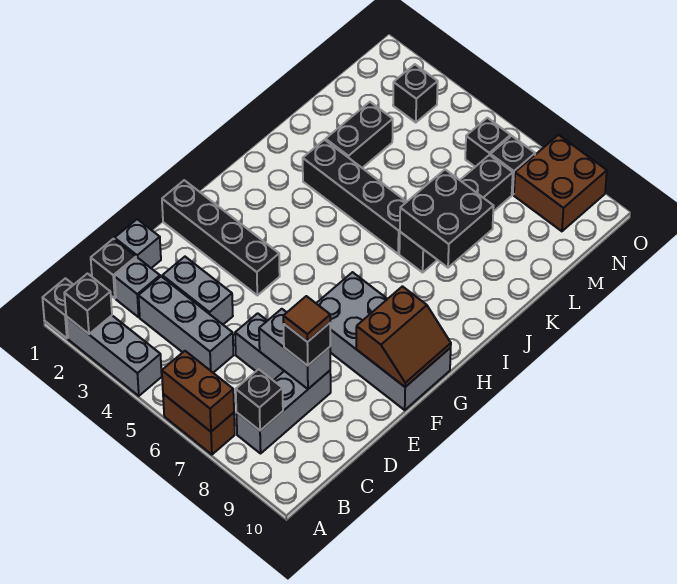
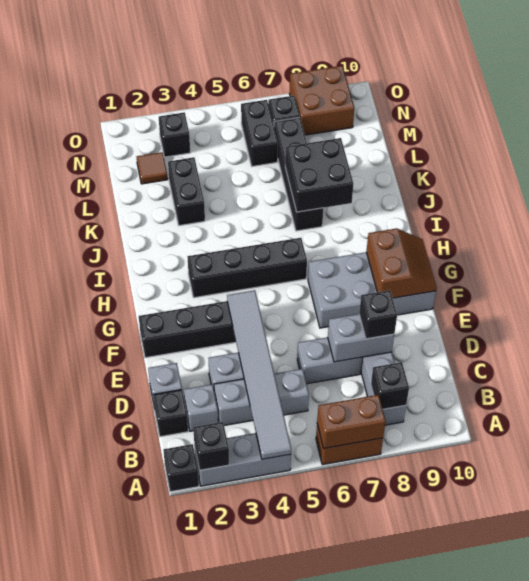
none -> grey 1x6 tile [227,290,291,459]
brown 1x1 tile [283,296,330,342] -> brown 1x1 tile moved to [137,152,168,184]
black 1x4 brick [303,140,406,254] -> black 1x4 brick moved to [187,238,307,298]
black 1x1 brick [465,118,511,167] -> black 1x2 brick [241,100,278,166]

